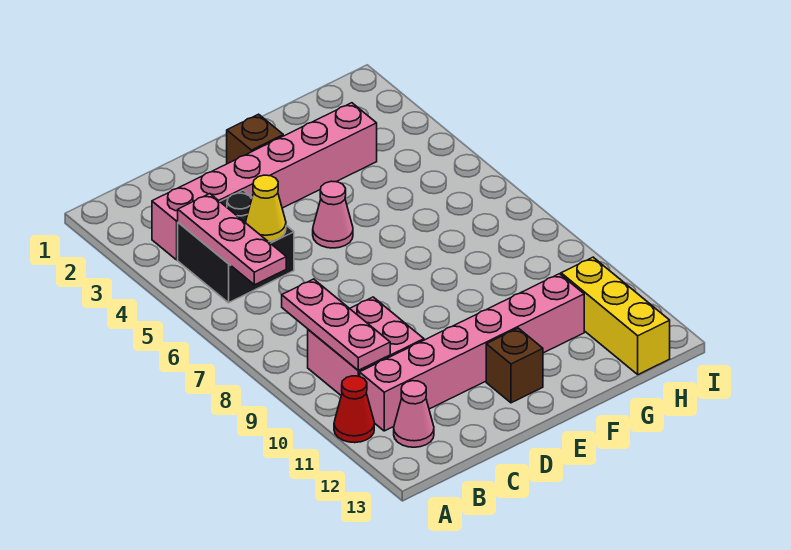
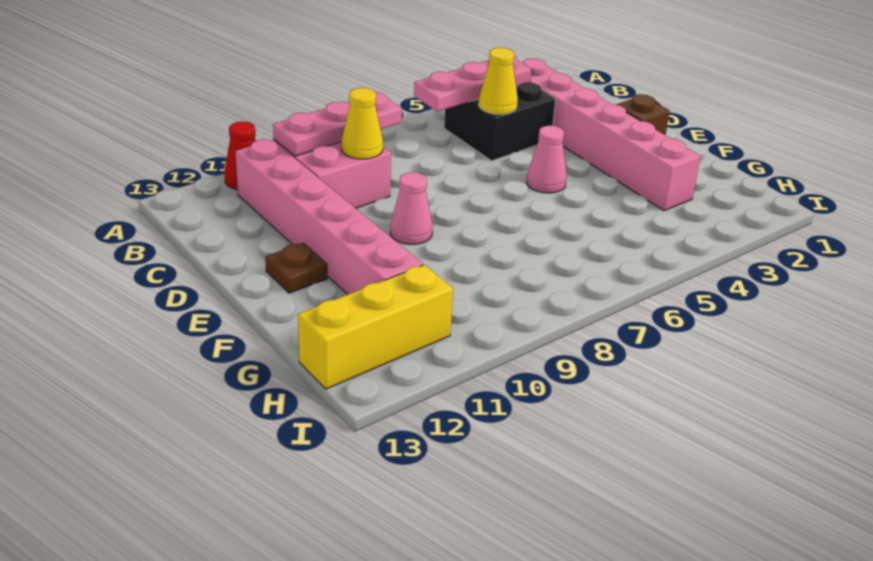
pink 1x1 cone [394,381,434,447] -> pink 1x1 cone moved to [390,172,433,244]
none -> yellow 1x1 cone [341,88,383,159]
brown 1x1 brick [486,328,543,403] -> brown 1x1 plate [265,243,328,293]

